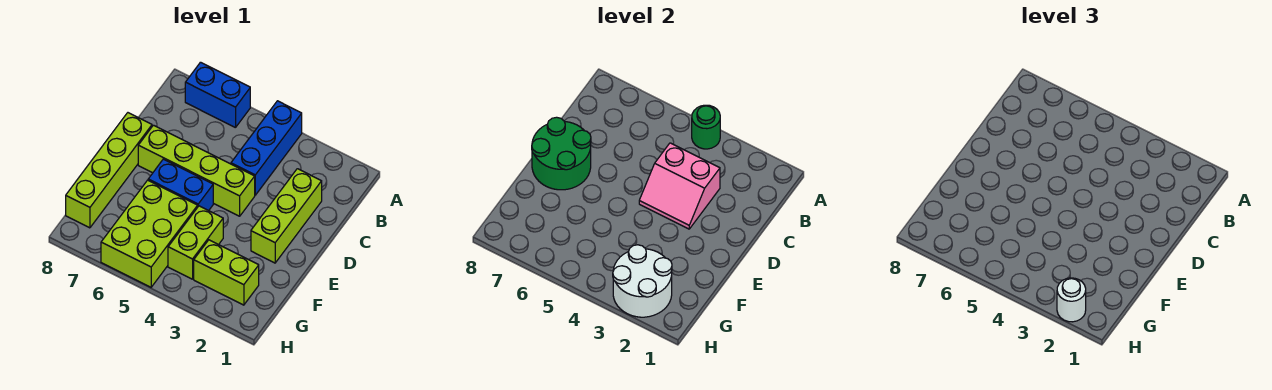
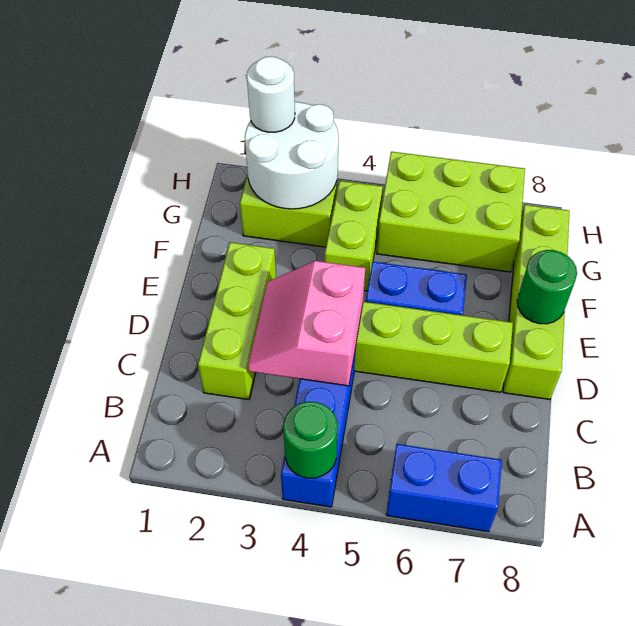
pink 2x2 slope [639,143,720,229] -> pink 2x2 slope turned to [248,261,365,386]
green 2x2 round brick [532,117,591,190] -> green 1x1 round brick [517,250,577,324]
lime 2x3 brick [101,180,198,287] -> lime 2x3 brick turned to [377,152,525,272]

